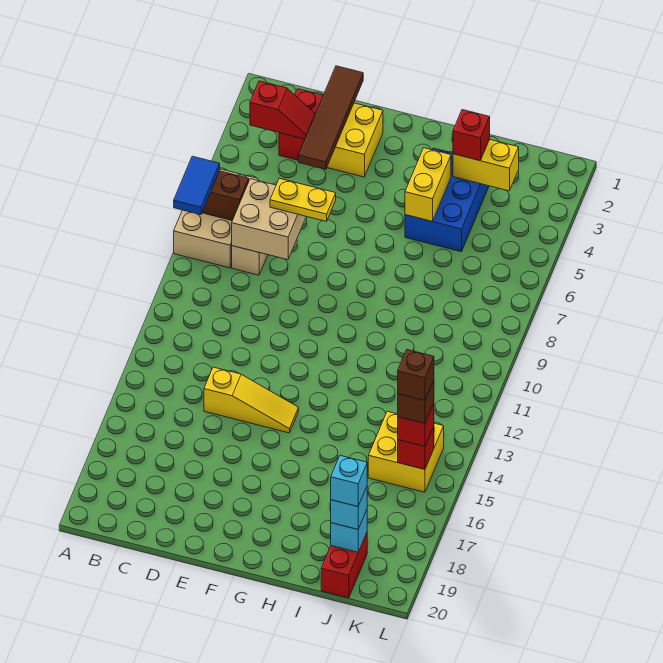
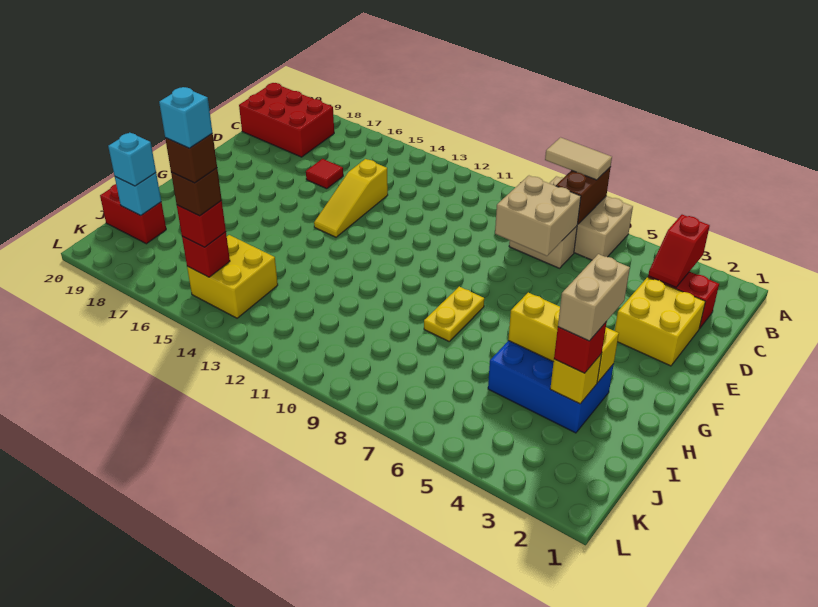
blue 1x2 tile [174,156,220,215] -> tan 1x2 tile [545,137,612,180]
none -> red 2x3 brick [239,83,334,157]
brown 1x4 tile [298,66,363,169] -> none
yellow 1x2 plate [270,178,336,222] -> yellow 1x2 plate moved to [424,287,484,341]
none -> red 1x1 tile [306,159,343,189]
none -> tan 1x2 brick [558,254,630,341]
yellow 1x2 brick [405,148,451,221] -> yellow 1x3 brick [508,293,619,382]
yellow 1x2 brick [453,140,519,191] -> yellow 1x1 brick [550,354,602,404]
cyan 1x1 brick [331,456,367,506] -> cyan 1x1 brick moved to [159,87,212,148]

